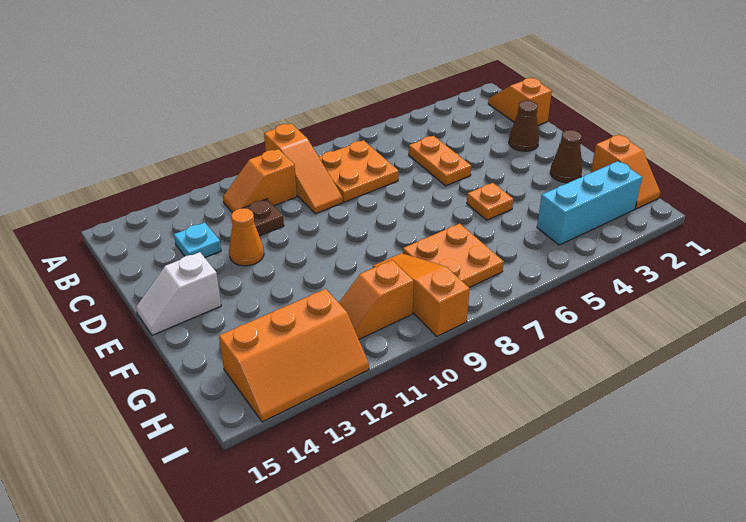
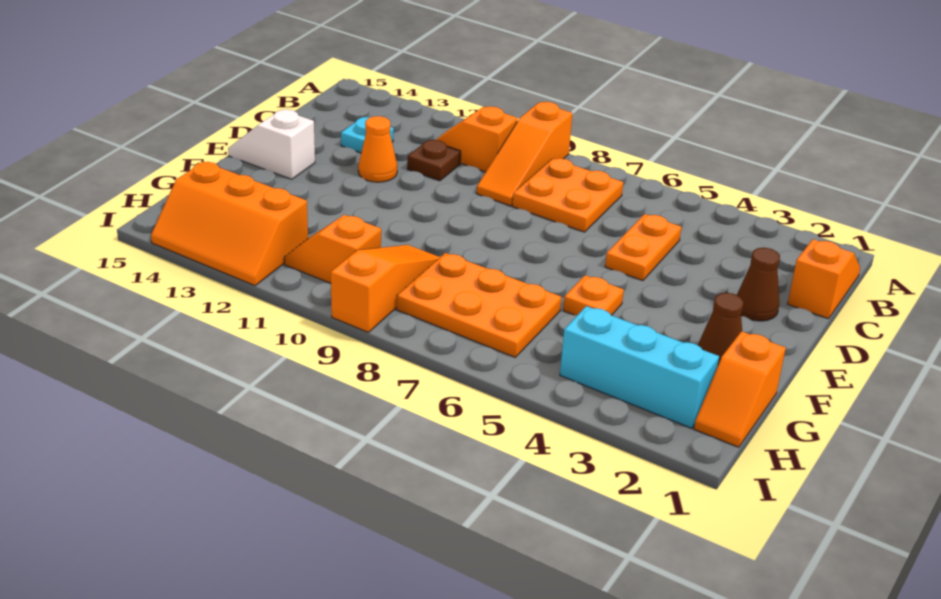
orange 2x2 plate [403,223,504,288] -> orange 2x3 plate [397,253,561,357]

